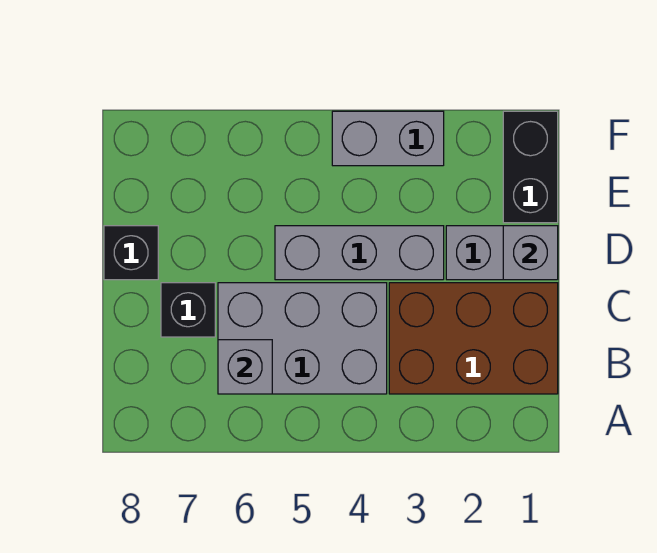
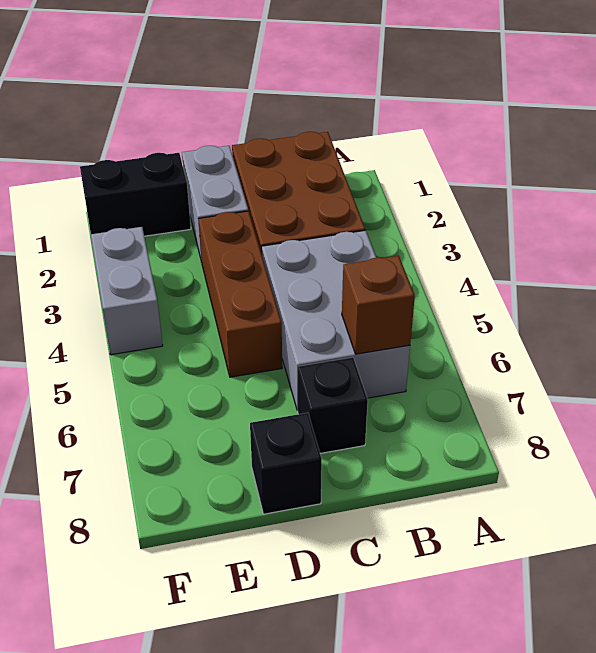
grey 1x1 brick [218,340,272,394] -> brown 1x1 brick [342,256,415,354]
grey 1x1 brick [503,226,558,280] -> none
grey 1x3 brick [275,226,444,280] -> brown 1x3 brick [198,211,282,377]

